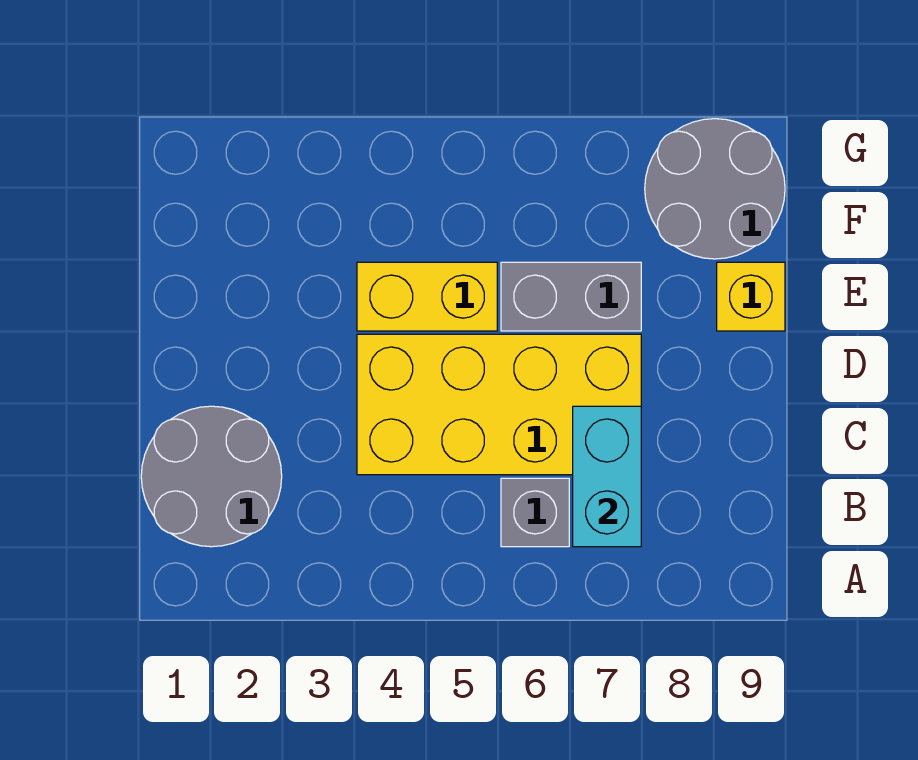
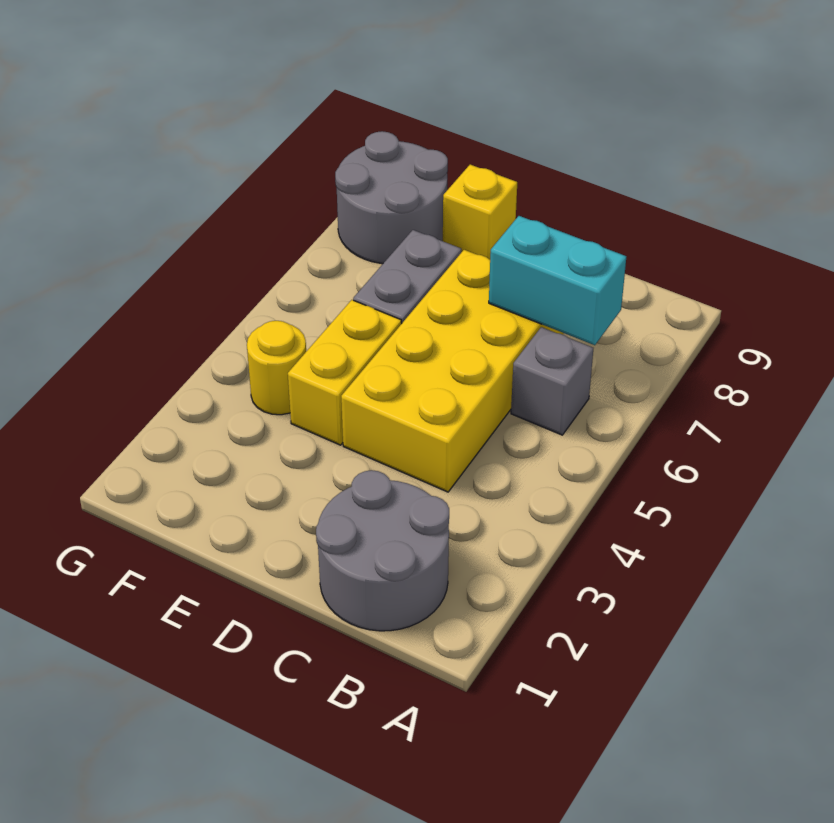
none -> yellow 1x1 round brick [247,321,306,415]

